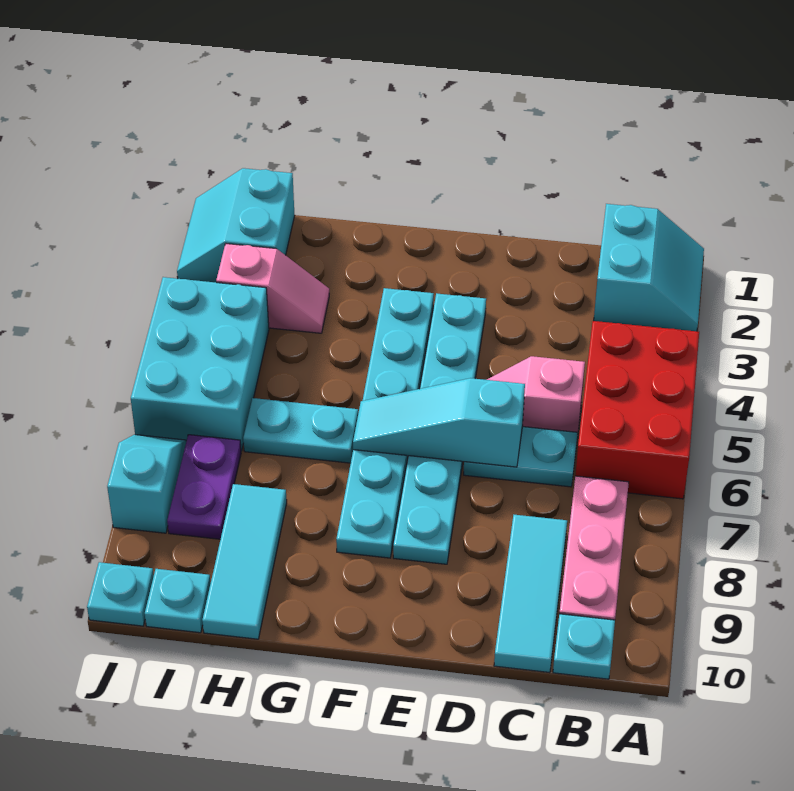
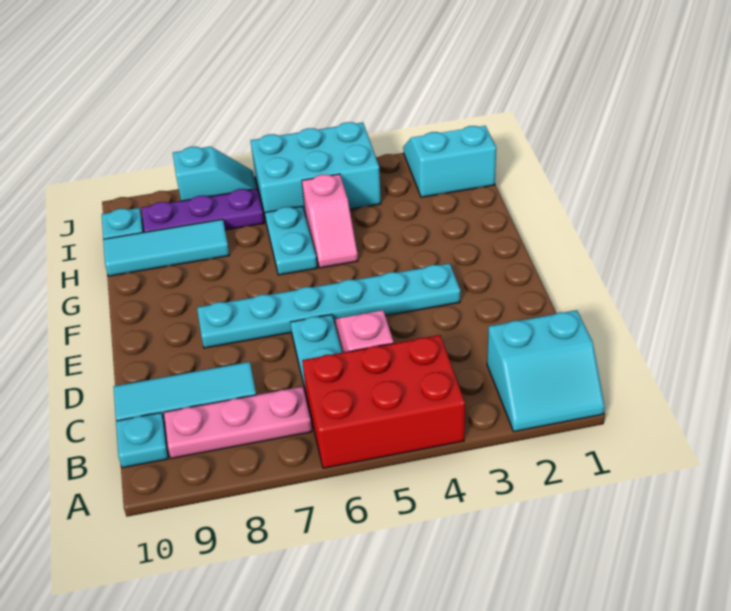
cyan 1x3 slope [353,378,525,467] -> none
cyan 1x6 plate [336,288,434,558] -> none
pink 1x2 slope [216,244,329,333] -> pink 1x2 slope moved to [302,174,358,268]
purple 1x2 plate [167,435,241,539] -> purple 1x3 plate [142,189,264,232]
cyan 1x1 plate [87,562,154,626] -> none

